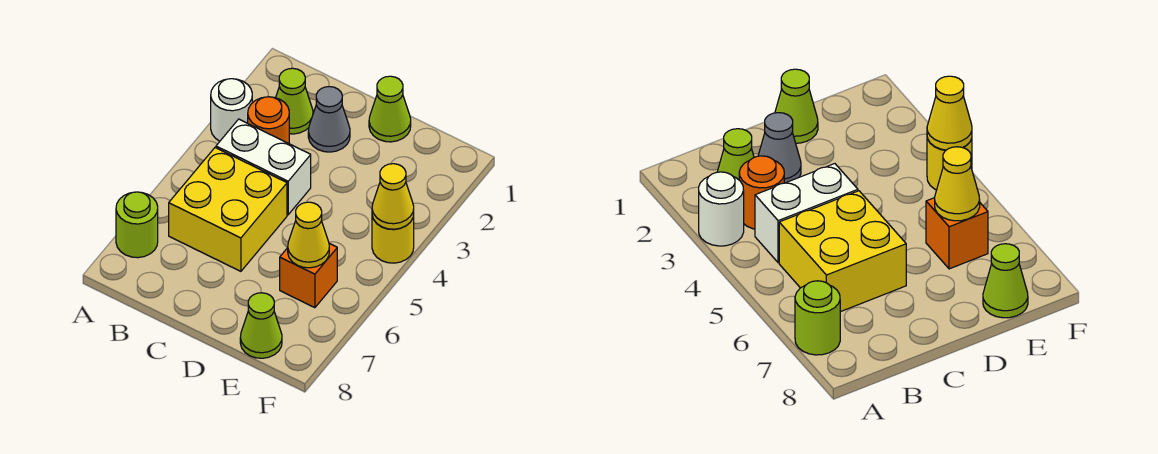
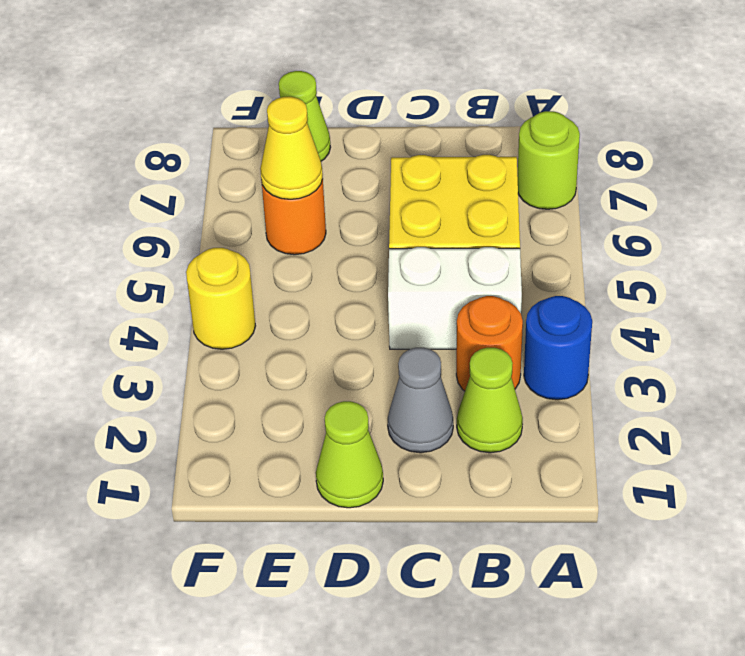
white 1x1 round brick [211,79,252,141] -> blue 1x1 round brick [524,296,592,400]
orange 1x1 brick [280,243,337,308] -> orange 1x1 round brick [262,179,326,255]
yellow 1x1 cone [372,164,414,229] -> none

